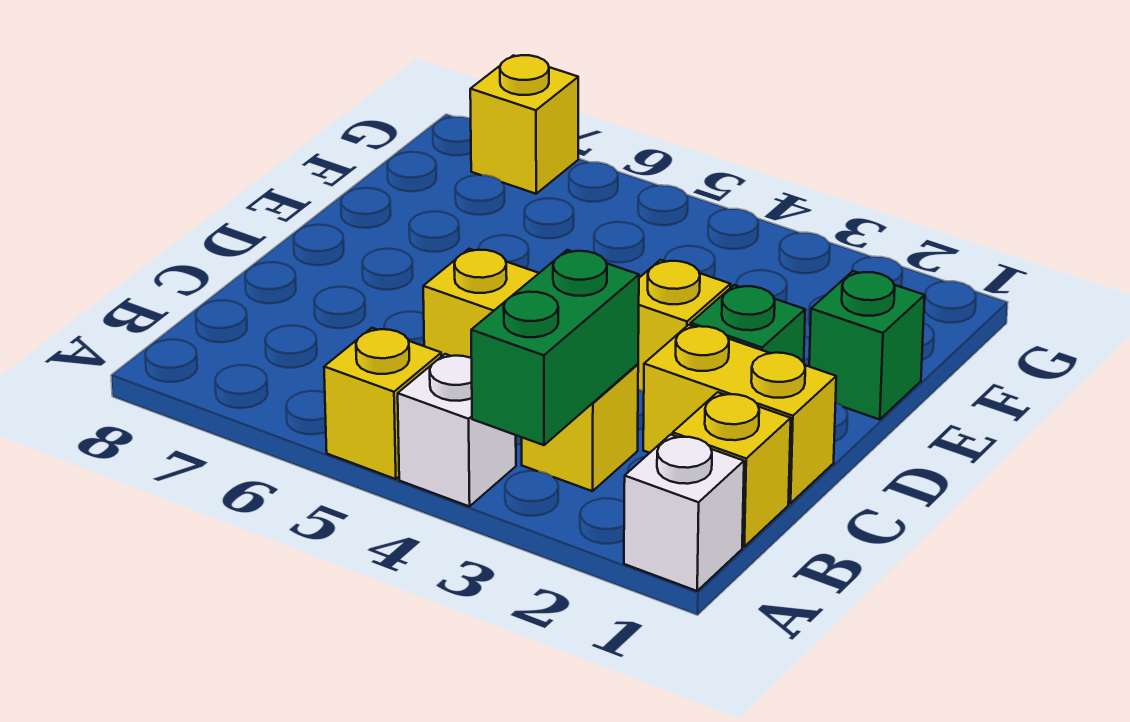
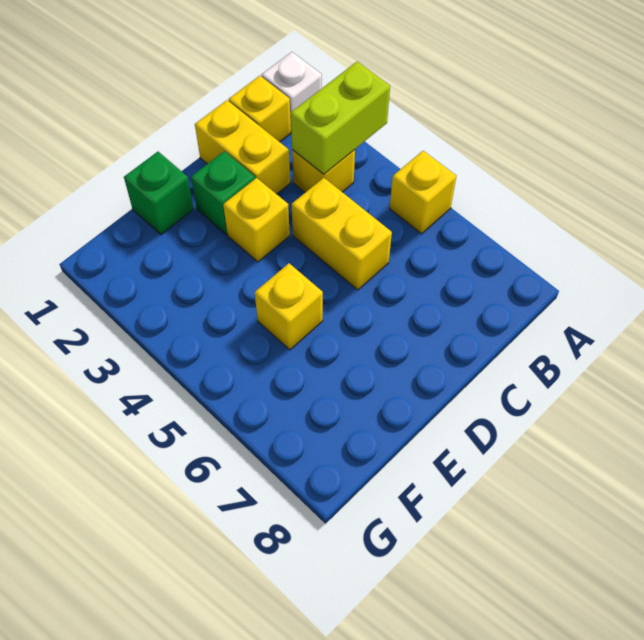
green 1x2 brick [471,250,639,445] -> lime 1x2 brick [291,62,390,174]
white 1x1 brick [398,354,516,506] -> none
yellow 1x1 brick [470,55,578,194] -> yellow 1x1 brick moved to [255,263,323,350]

